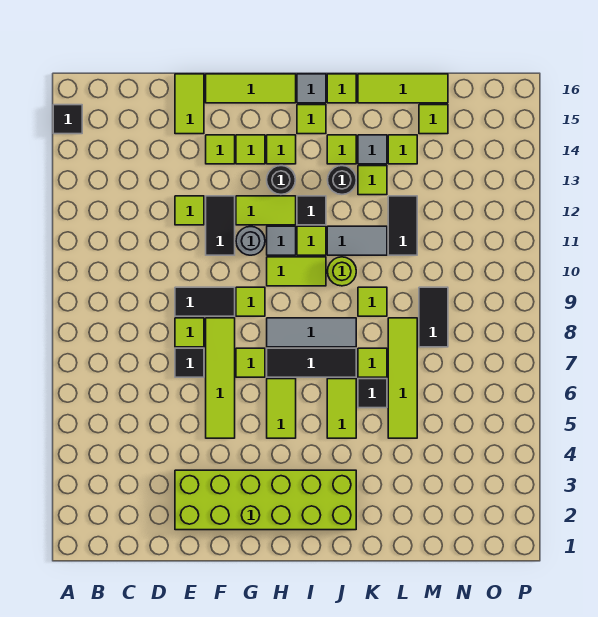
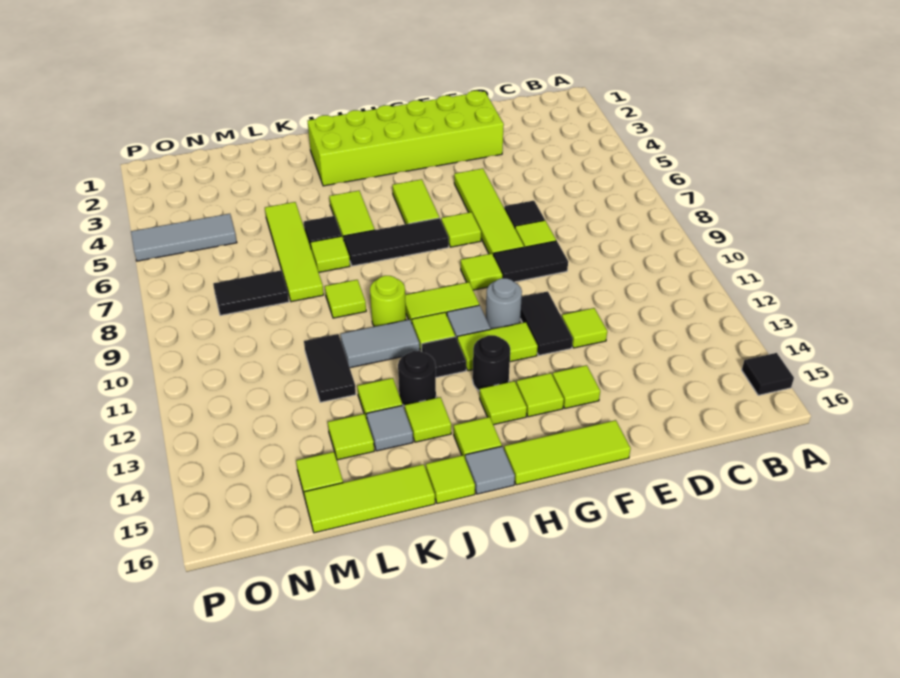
lime 1x2 tile [175,74,204,134] -> none
grey 1x3 tile [267,318,356,347] -> grey 1x3 tile moved to [131,214,237,261]
black 1x2 tile [419,287,448,347] -> black 1x2 tile turned to [213,271,289,315]

